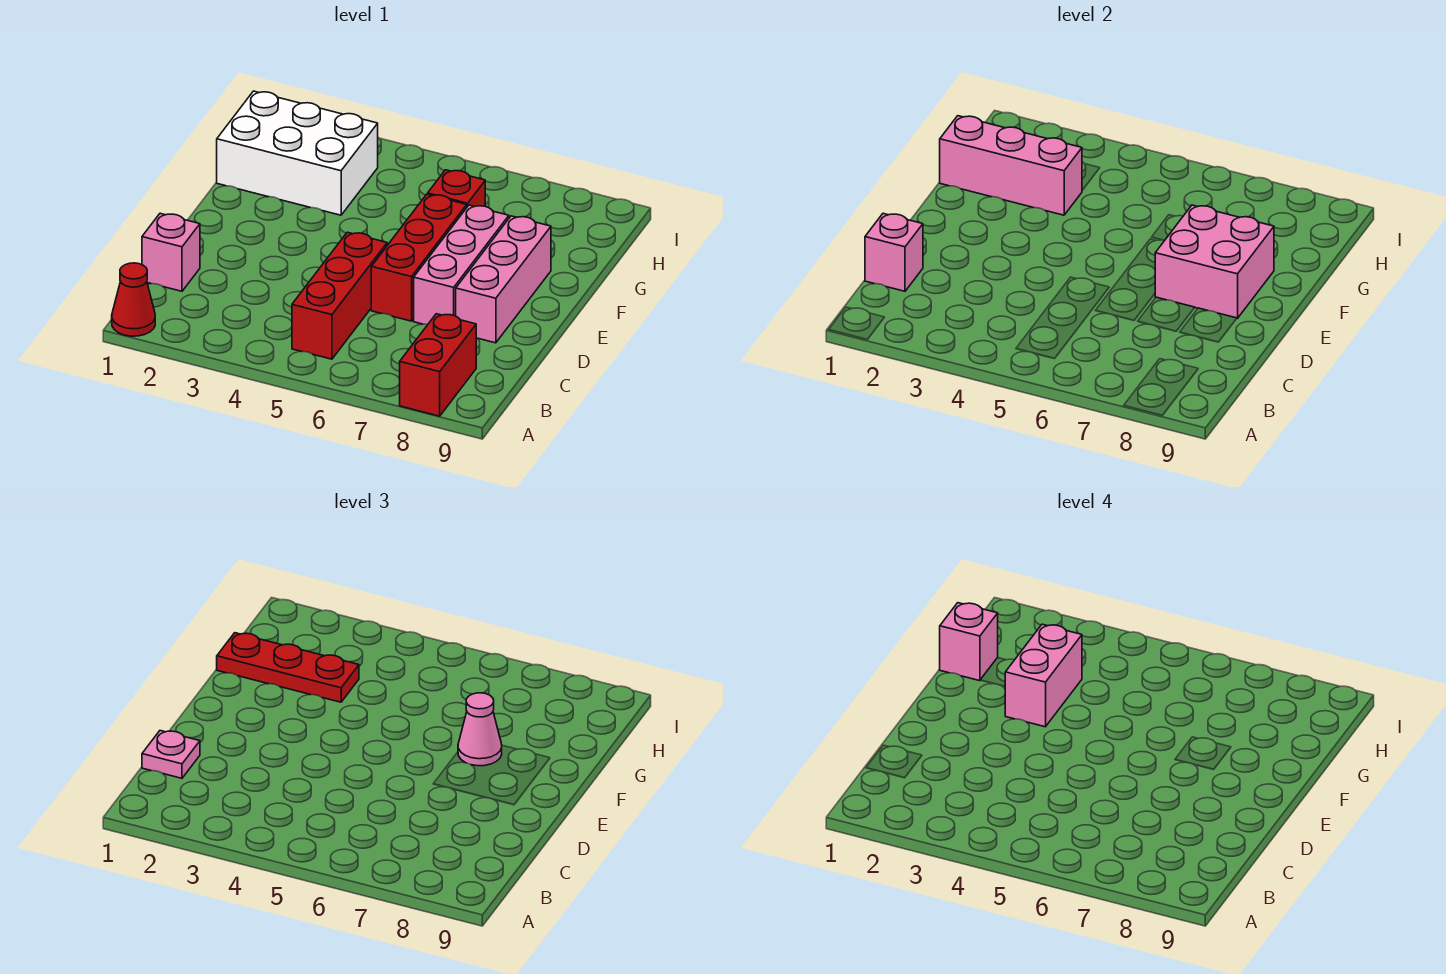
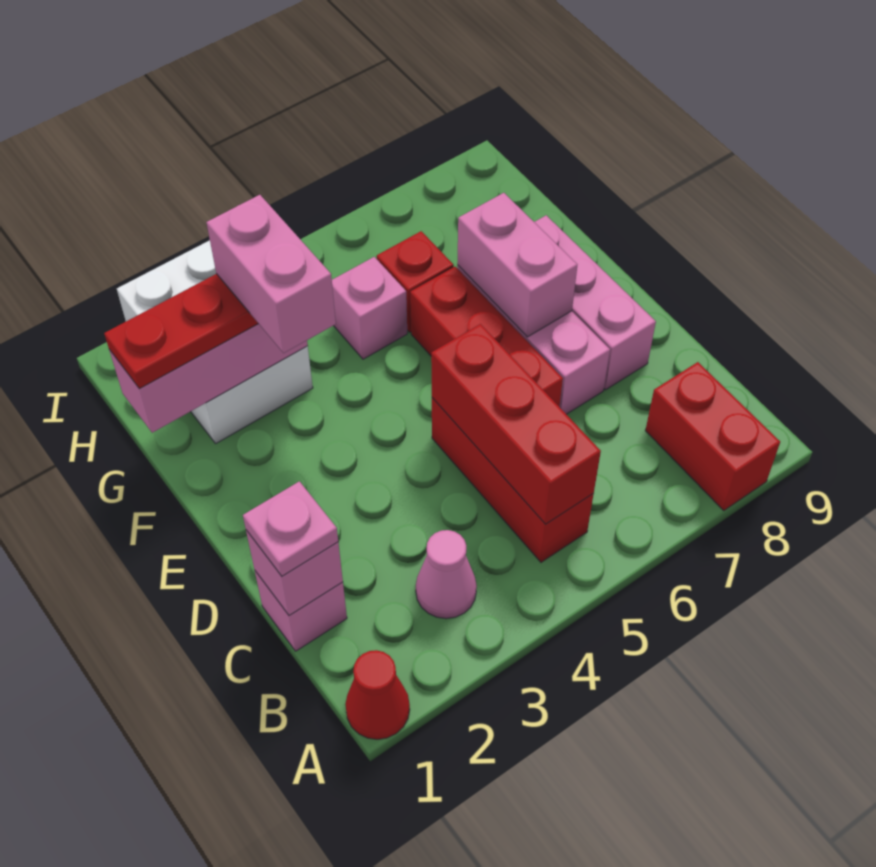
none -> red 1x3 brick [431,324,601,524]
pink 2x2 brick [1155,205,1274,318] -> pink 1x2 brick [457,193,577,337]
pink 1x1 cone [458,693,502,766] -> pink 1x1 cone moved to [416,530,477,619]
white 2x3 brick [217,91,378,215] -> white 2x3 brick turned to [117,240,313,443]
pink 1x1 brick [940,603,998,681] -> pink 1x1 brick moved to [332,257,407,359]

